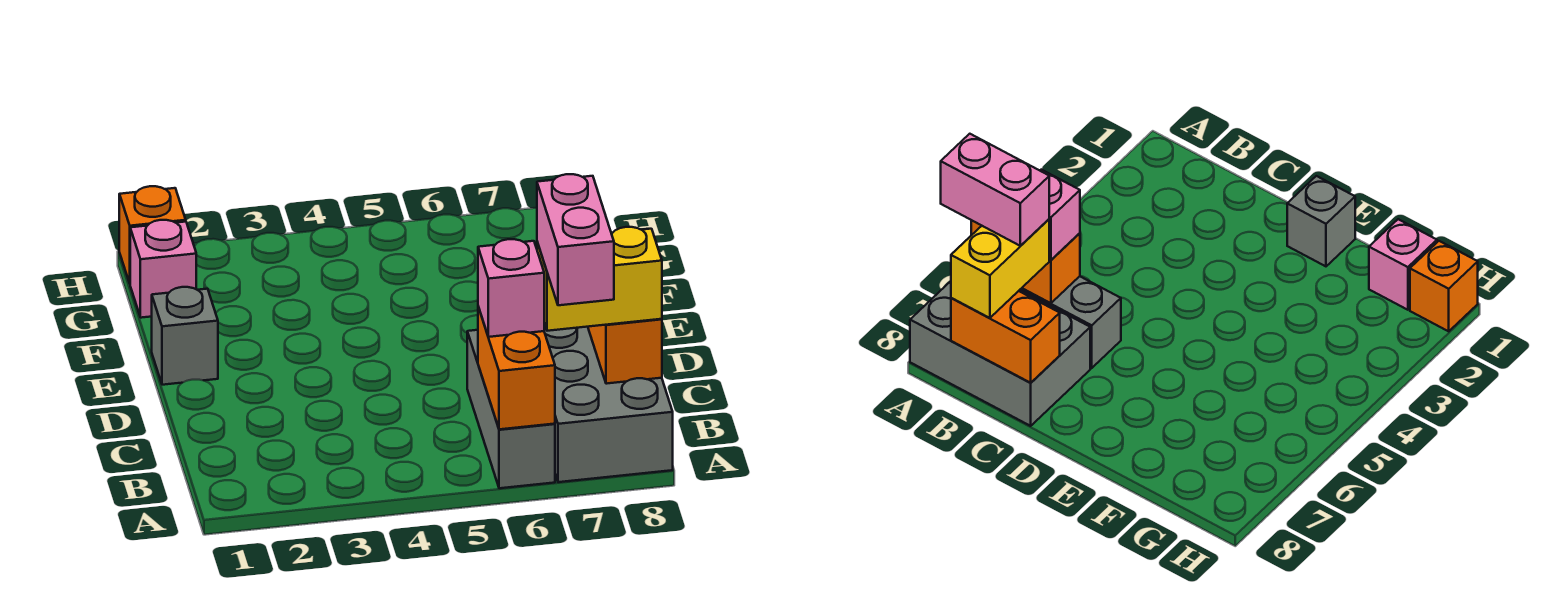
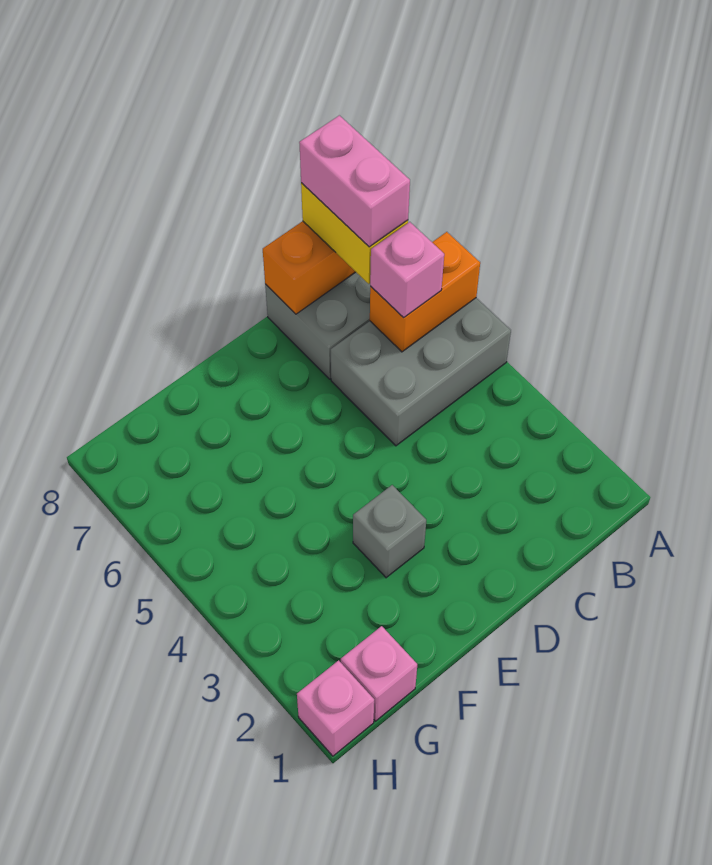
grey 1x3 brick [467,330,555,488] -> grey 2x3 brick [331,298,511,446]
pink 1x2 brick [537,174,614,305] -> pink 1x2 brick turned to [299,115,410,247]
grey 1x1 brick [152,287,218,385] -> grey 1x1 brick moved to [353,485,426,578]
orange 1x1 brick [119,186,186,283] -> pink 1x1 brick [297,660,374,756]

